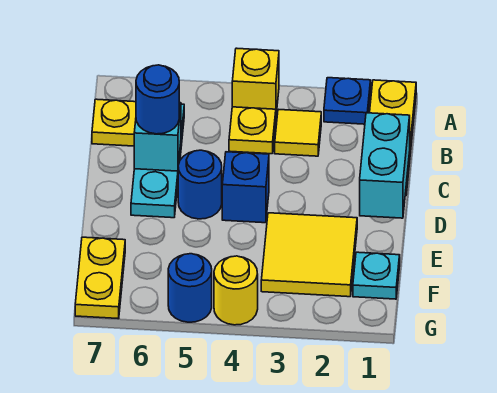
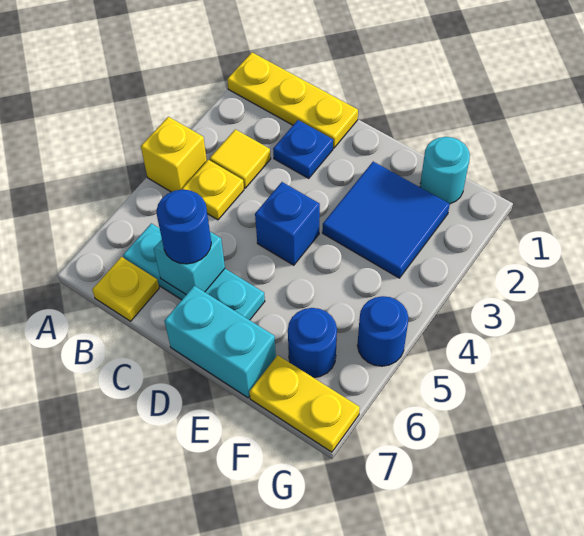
blue 1x1 plate [324,78,371,124] -> blue 1x1 plate moved to [273,120,333,178]
cyan 1x2 brick [360,113,410,218] -> cyan 1x2 brick moved to [164,286,276,398]
blue 1x1 round brick [178,150,222,219] -> blue 1x1 round brick moved to [288,308,337,378]
yellow 2x2 tile [261,213,357,297] -> blue 2x2 tile [322,162,450,278]
cyan 1x1 plate [353,252,400,299] -> cyan 1x1 round brick [420,137,470,204]
yellow 1x1 round brick [214,256,258,325] -> none

